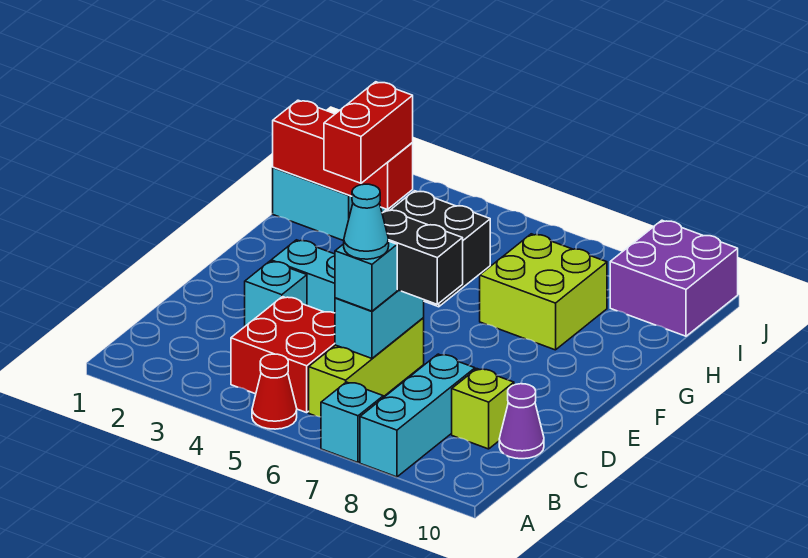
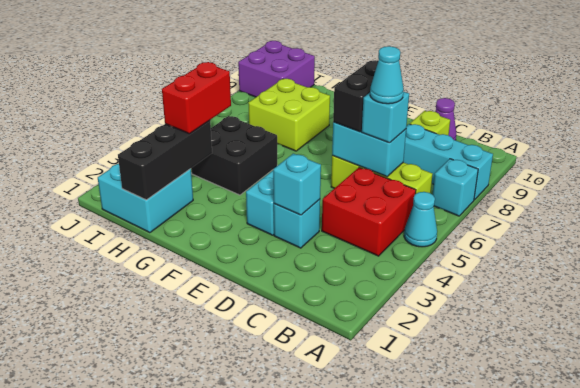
red 1x1 cone [252,354,297,429] -> cyan 1x1 cone [404,192,437,247]
none -> cyan 1x1 brick [273,154,321,215]
red 1x2 brick [324,82,413,183] -> red 1x2 brick turned to [162,62,231,134]
red 1x3 brick [273,100,413,210] -> black 1x3 brick [118,120,212,200]

